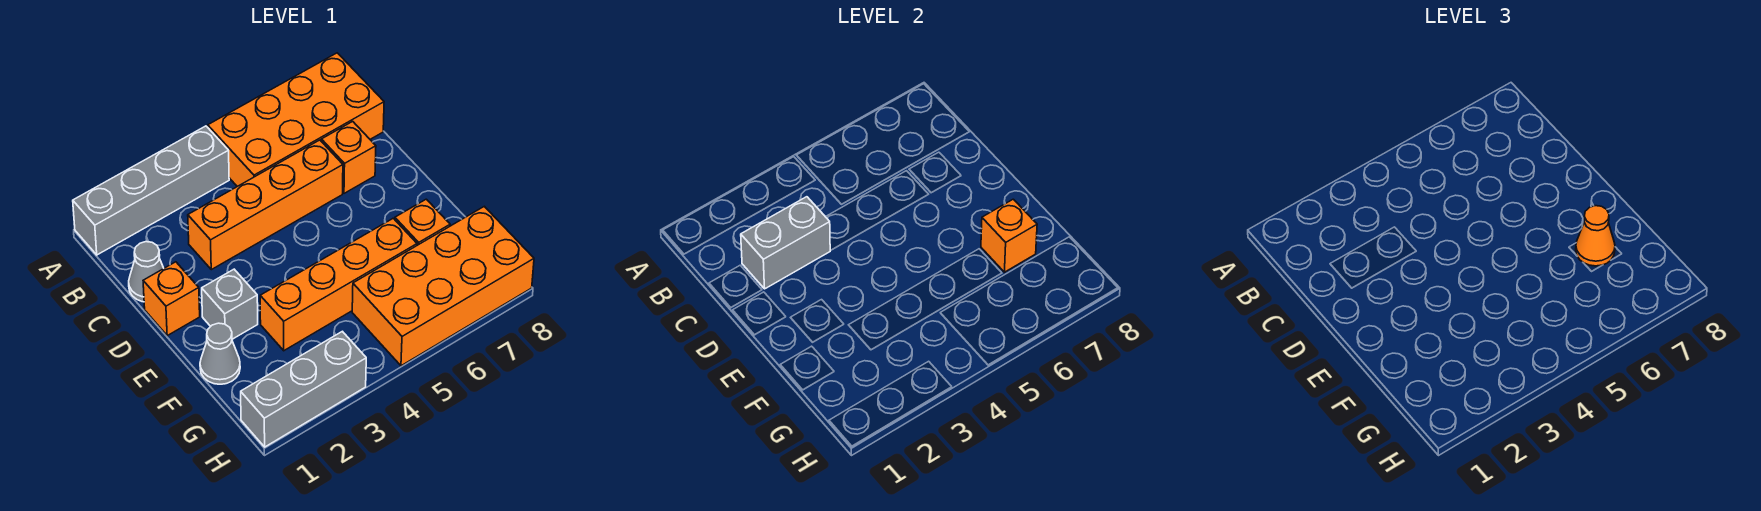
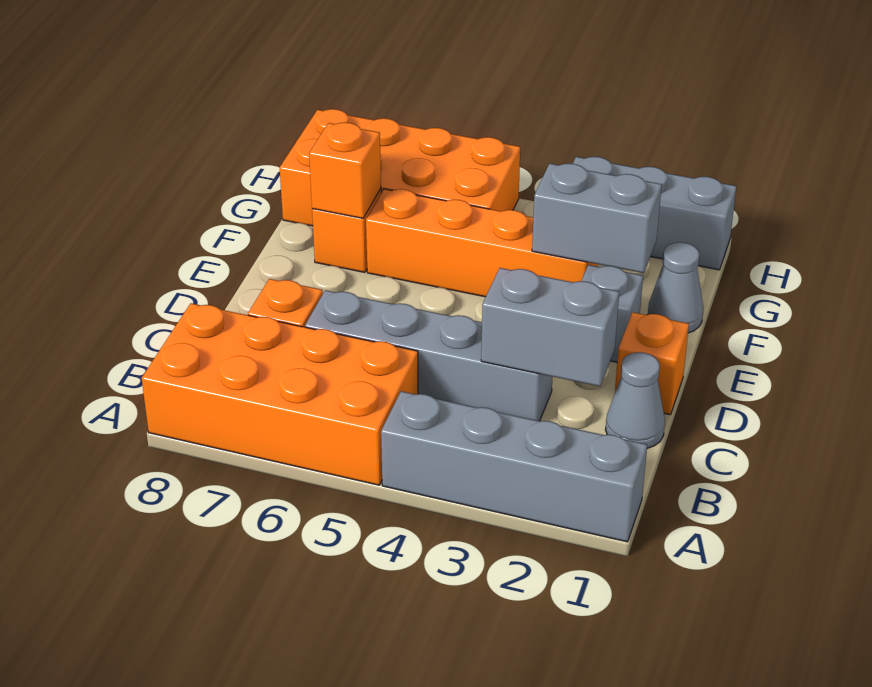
orange 1x4 brick [188,140,343,270] -> grey 1x4 brick [305,290,552,421]
none -> grey 1x2 brick [532,163,662,273]
orange 1x1 cone [1576,206,1615,266] -> none

